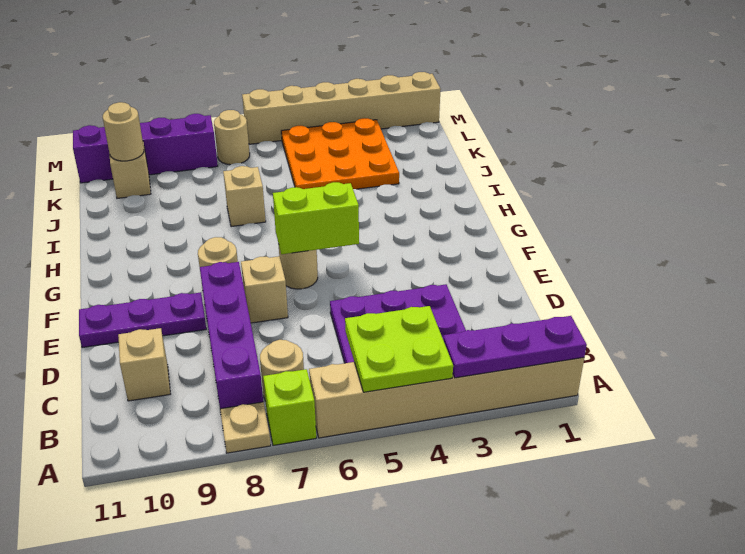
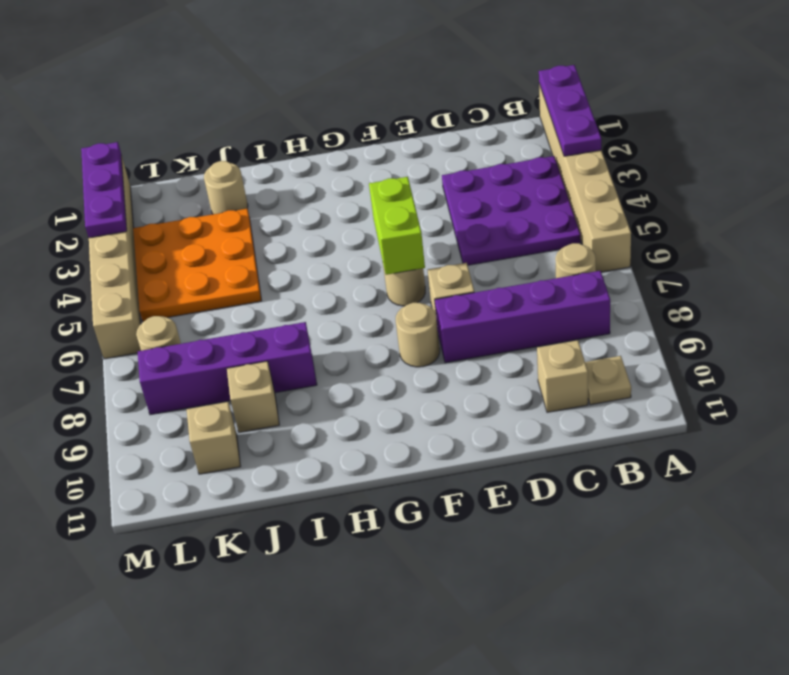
lime 2x2 plate [345,306,453,392] -> none
lime 1x1 brick [263,369,316,446] -> none
tan 1x1 plate [220,402,271,453] -> tan 1x1 plate moved to [585,356,631,405]
purple 1x3 plate [79,292,206,348] -> purple 1x3 plate moved to [81,142,127,238]
tan 1x1 brick [223,166,266,227] -> tan 1x1 brick moved to [227,361,279,432]
tan 1x1 round brick [103,102,144,161] -> tan 1x1 round brick moved to [204,161,248,214]
purple 1x4 brick [73,114,218,183] -> purple 1x4 brick turned to [138,322,317,415]

